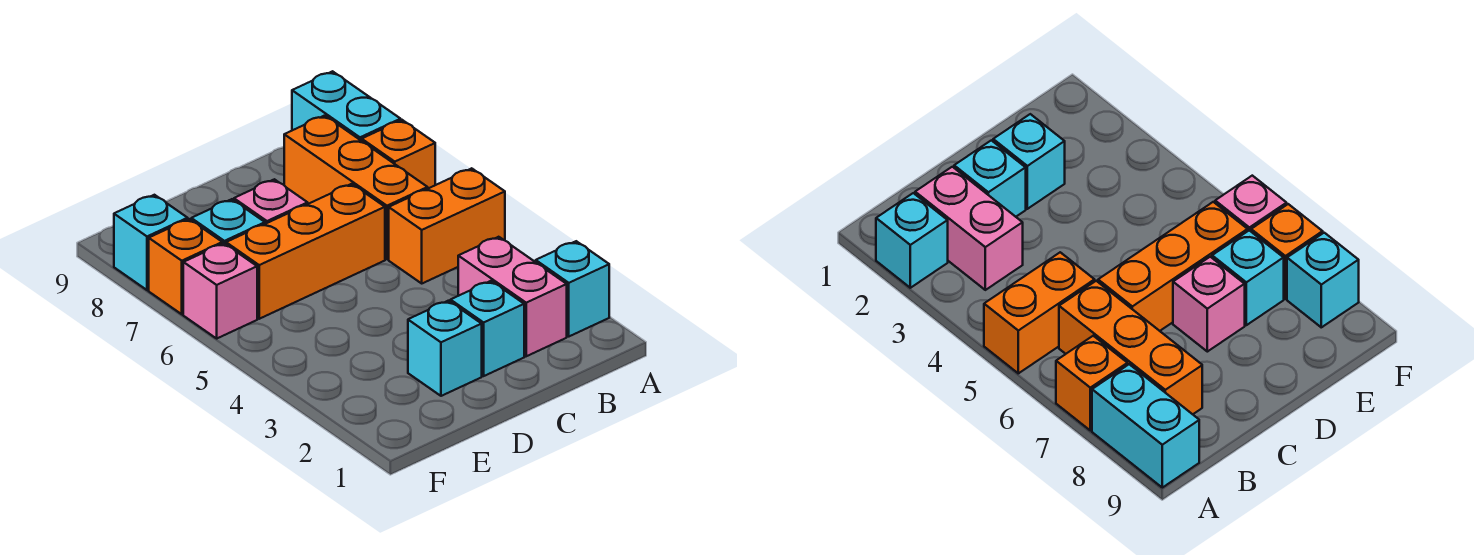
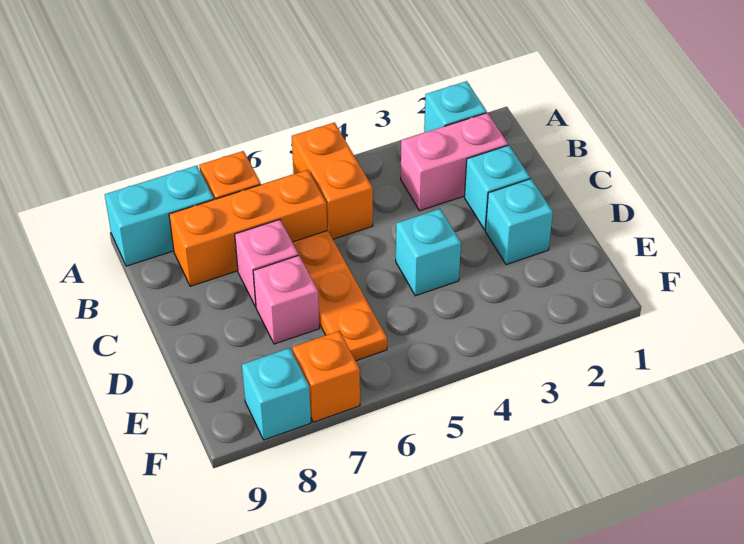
orange 1x3 brick [226,184,385,319] -> orange 1x3 plate [292,231,387,361]
cyan 1x1 brick [191,199,265,244] -> cyan 1x1 brick moved to [396,209,461,296]
pink 1x1 brick [183,243,257,338] -> pink 1x1 brick moved to [235,220,298,307]

